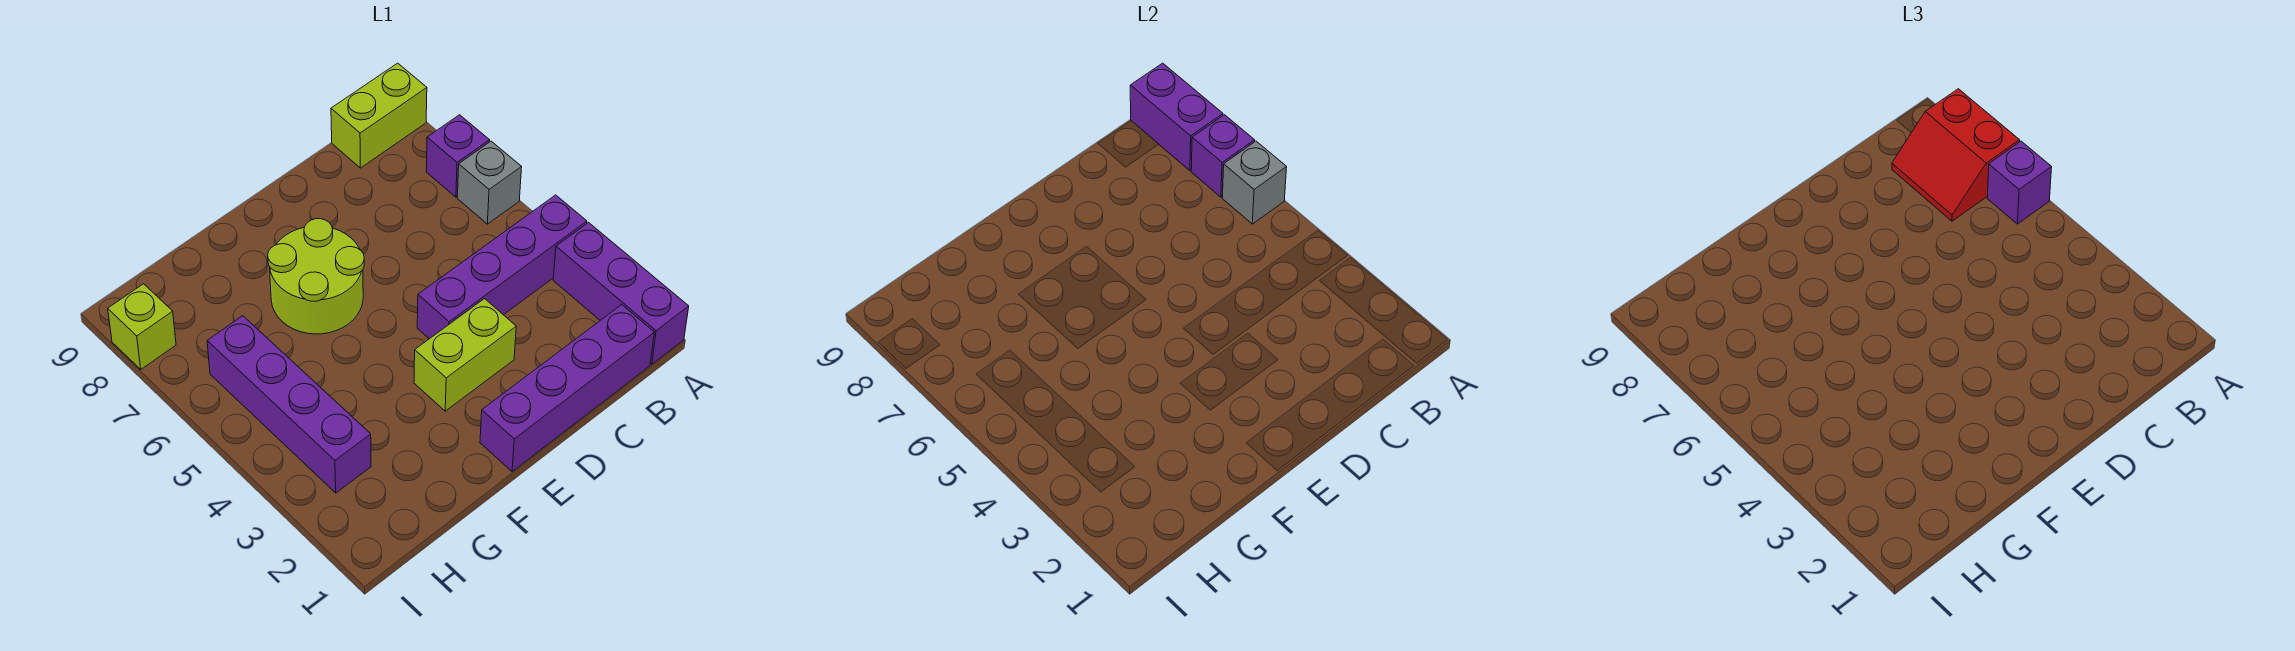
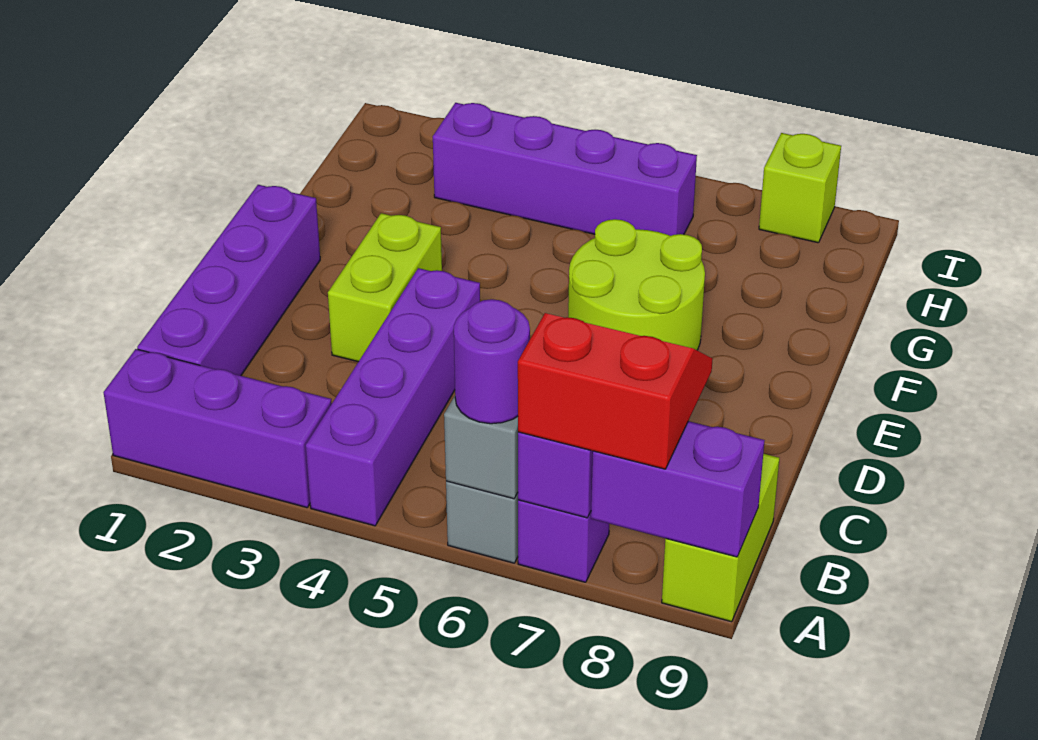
purple 1x1 brick [1987,141,2052,224] -> purple 1x1 round brick [454,299,530,424]

